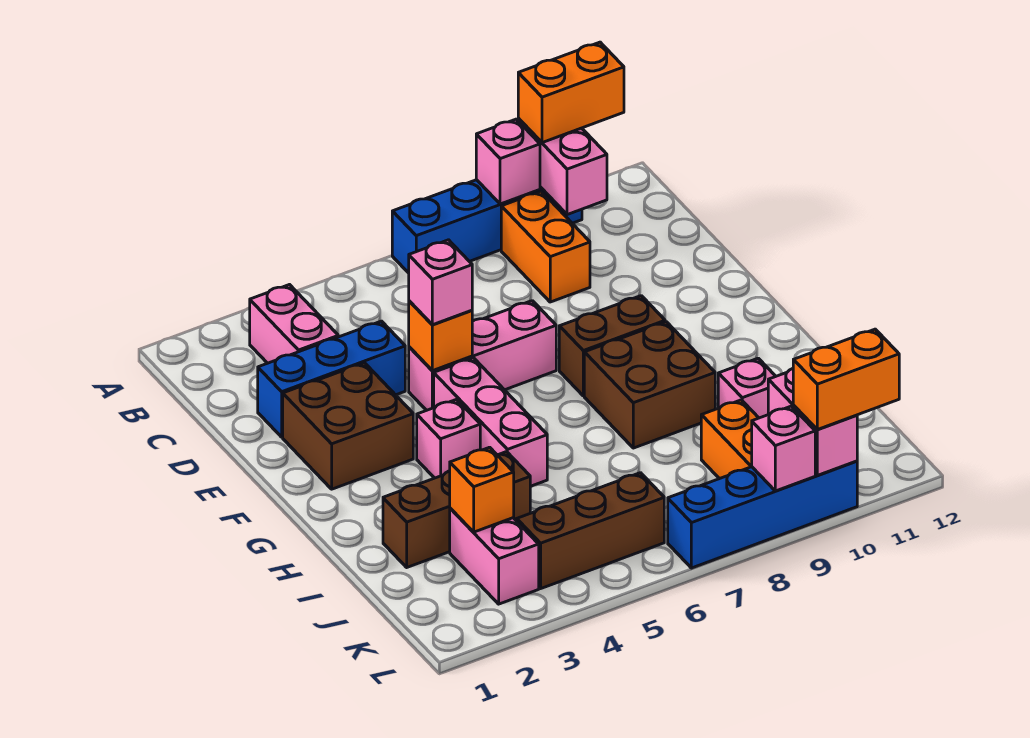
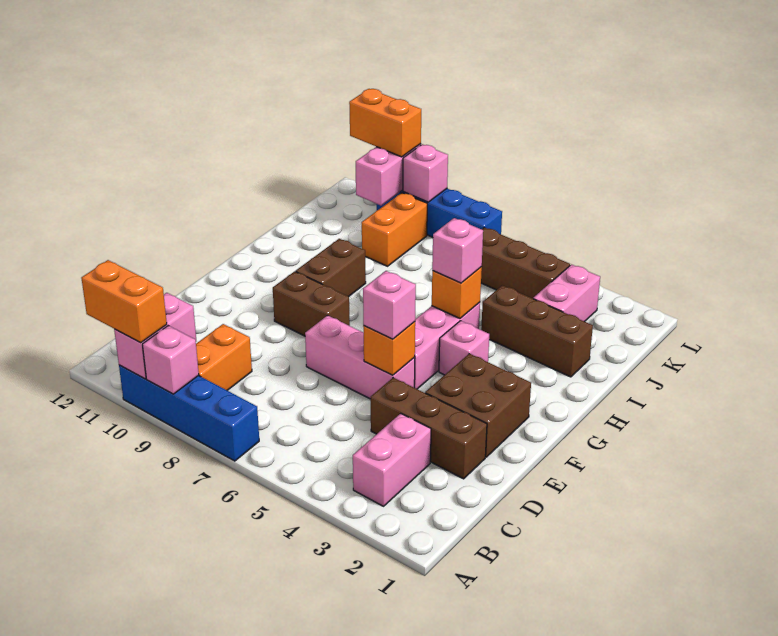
blue 1x3 brick [258,321,405,437] -> brown 1x3 brick [371,378,487,479]
brown 2x2 brick [584,322,715,448] -> brown 1x2 brick [296,239,366,297]
pink 1x1 brick [718,358,776,418] -> pink 1x1 brick moved to [432,218,483,283]
orange 1x1 brick [450,447,514,532] -> orange 1x1 brick moved to [432,267,482,318]

